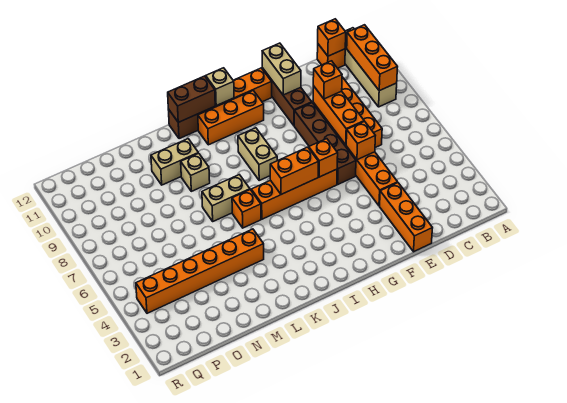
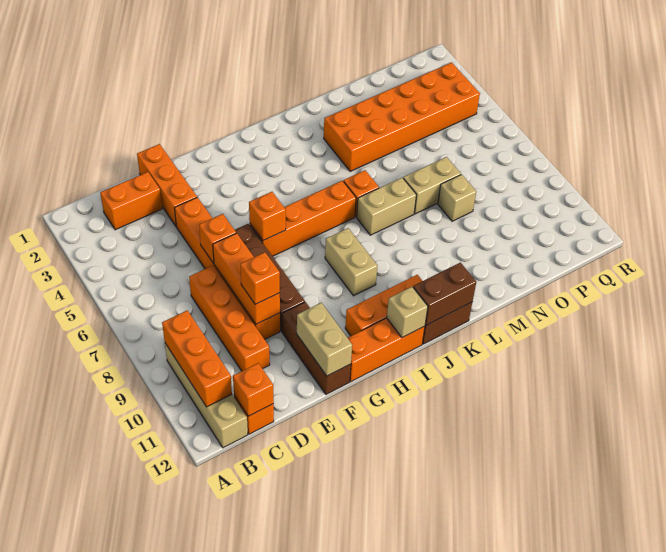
orange 1x2 brick [270,147,318,194] -> orange 1x2 brick moved to [100,172,162,230]
orange 1x6 brick [136,229,264,313] -> orange 2x6 brick [324,63,480,171]
tan 1x1 brick [181,153,210,191] -> tan 1x1 brick moved to [438,174,476,221]
tan 1x2 brick [151,139,198,185] -> tan 1x2 brick moved to [403,157,461,214]

